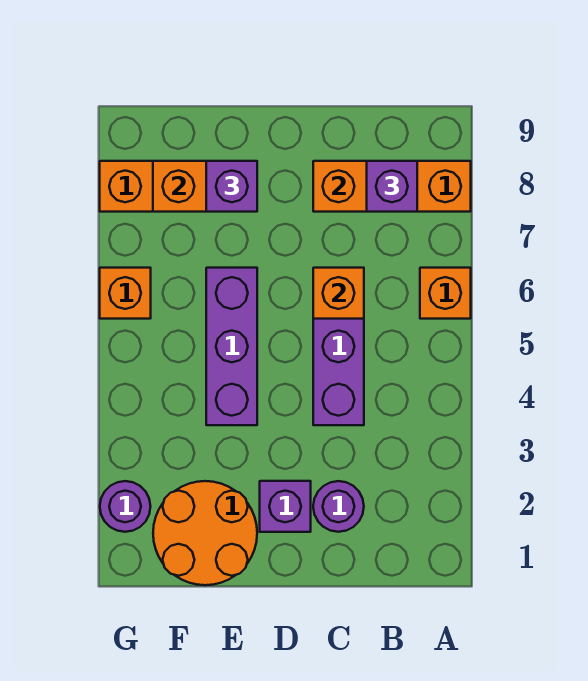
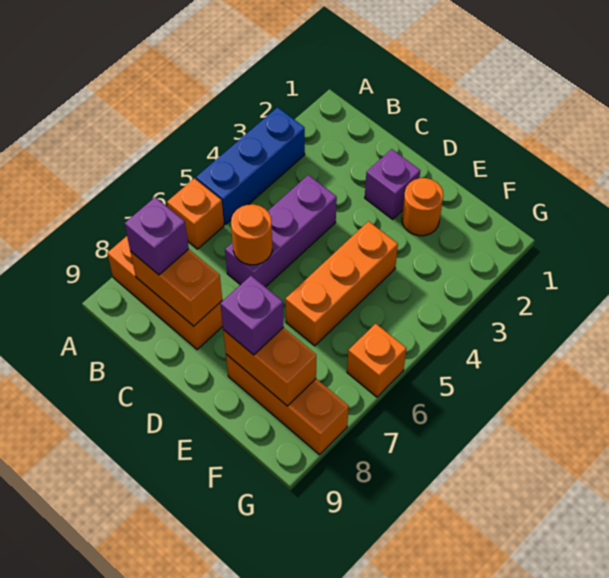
none -> blue 1x3 brick [196,107,305,224]
purple 1x1 round brick [313,481,364,532] -> none
orange 1x1 brick [313,268,364,319] -> orange 1x1 round brick [231,204,272,265]
orange 2x2 round brick [153,481,257,585] -> orange 1x1 round brick [402,178,443,236]
purple 1x3 brick [206,268,257,425] -> orange 1x3 brick [285,221,398,346]
purple 1x1 round brick [100,481,151,532] -> none

